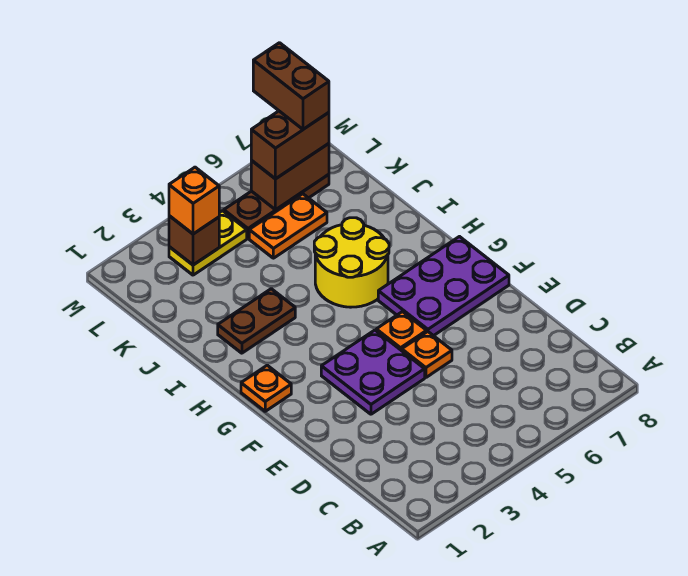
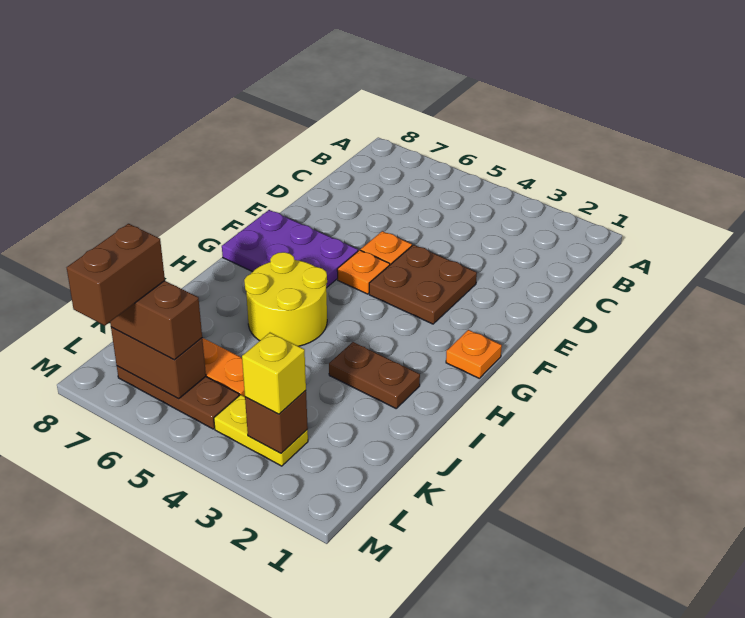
purple 2x2 plate [321,330,425,414] -> brown 2x2 plate [369,245,477,324]
orange 1x1 brick [169,167,219,234] -> yellow 1x1 brick [242,333,306,414]

